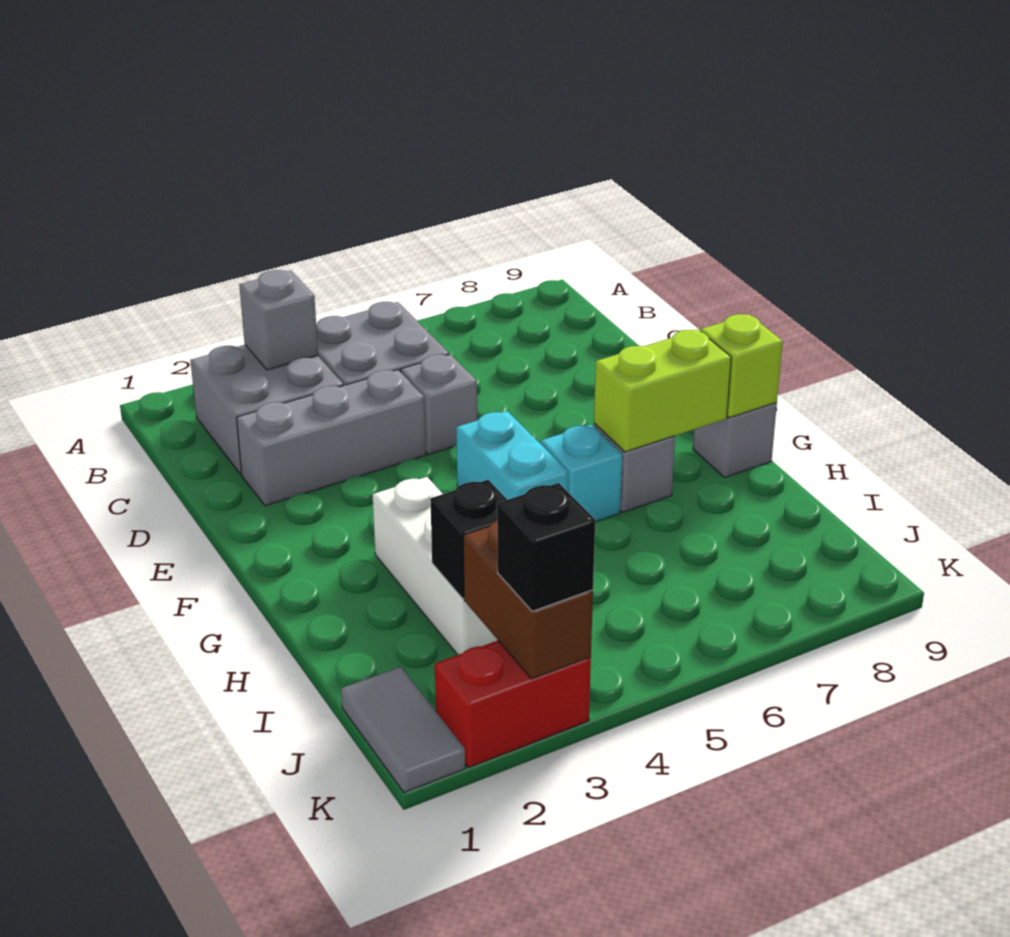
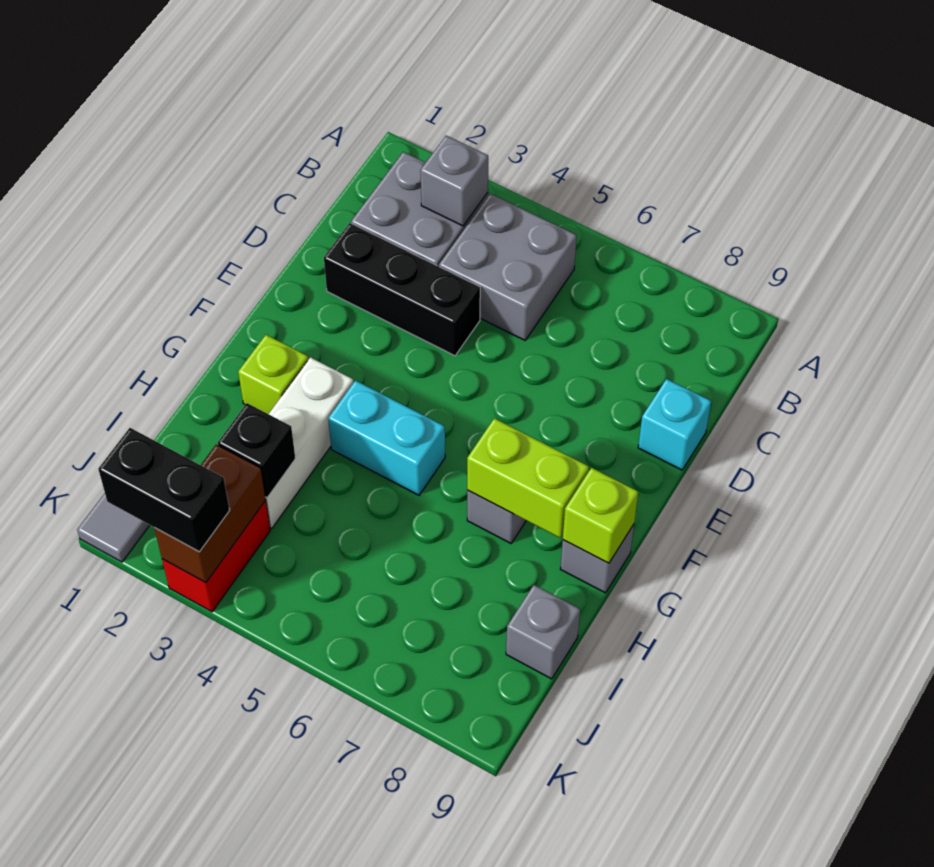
grey 1x3 brick [237,370,426,506] -> black 1x3 brick [324,223,480,356]
grey 1x1 brick [401,354,477,454] -> grey 1x1 brick moved to [506,585,580,679]
cyan 1x2 brick [456,411,568,500] -> cyan 1x2 brick turned to [328,381,445,495]
none -> lime 1x1 brick [238,335,309,414]
cyan 1x1 brick [541,424,622,522] -> cyan 1x1 brick moved to [638,379,711,470]
red 1x2 brick [435,641,591,768] -> red 1x2 brick turned to [162,500,270,612]
black 1x1 brick [497,483,595,611] -> black 1x2 brick [98,428,230,552]

